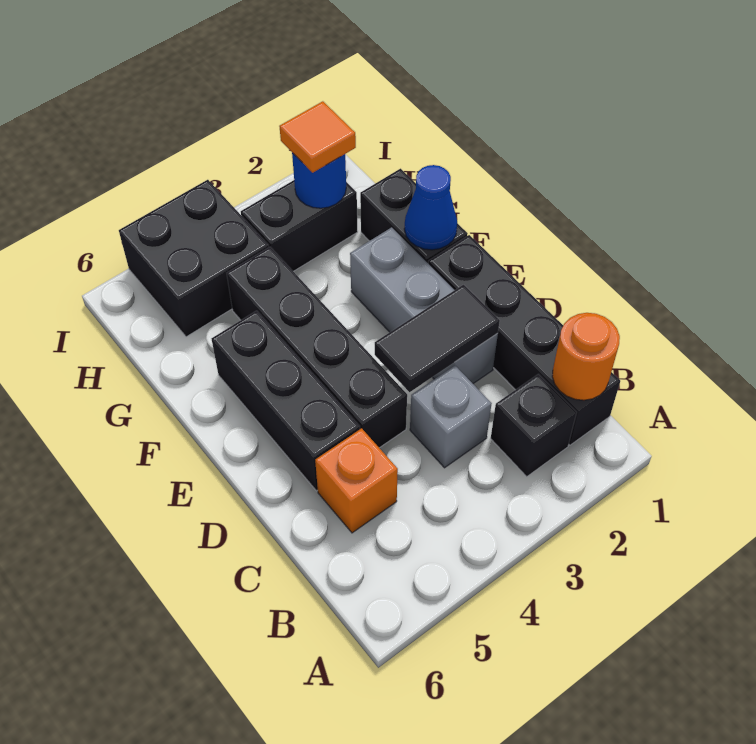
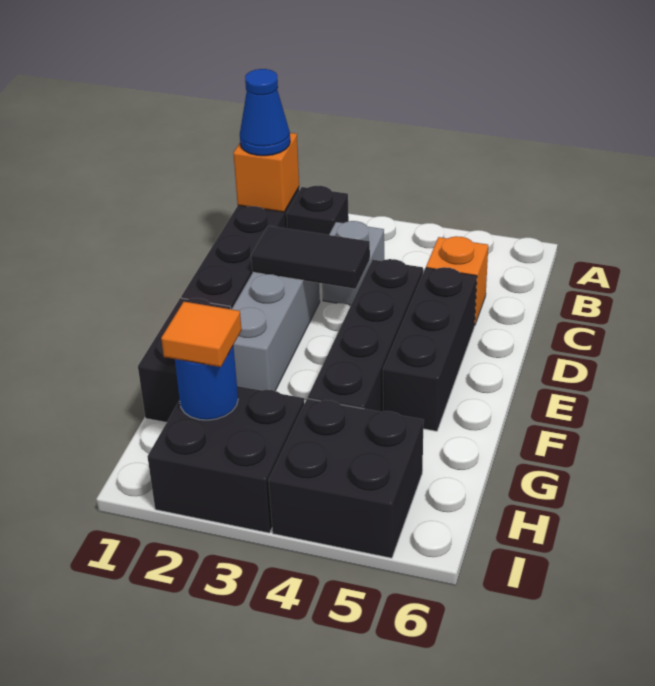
orange 1x1 round brick [552,313,620,400] -> orange 1x1 brick [233,133,299,212]
blue 1x1 cone [404,165,457,250] -> blue 1x1 cone moved to [240,69,290,156]
black 1x2 brick [241,180,358,271] -> black 2x2 brick [148,386,304,533]

